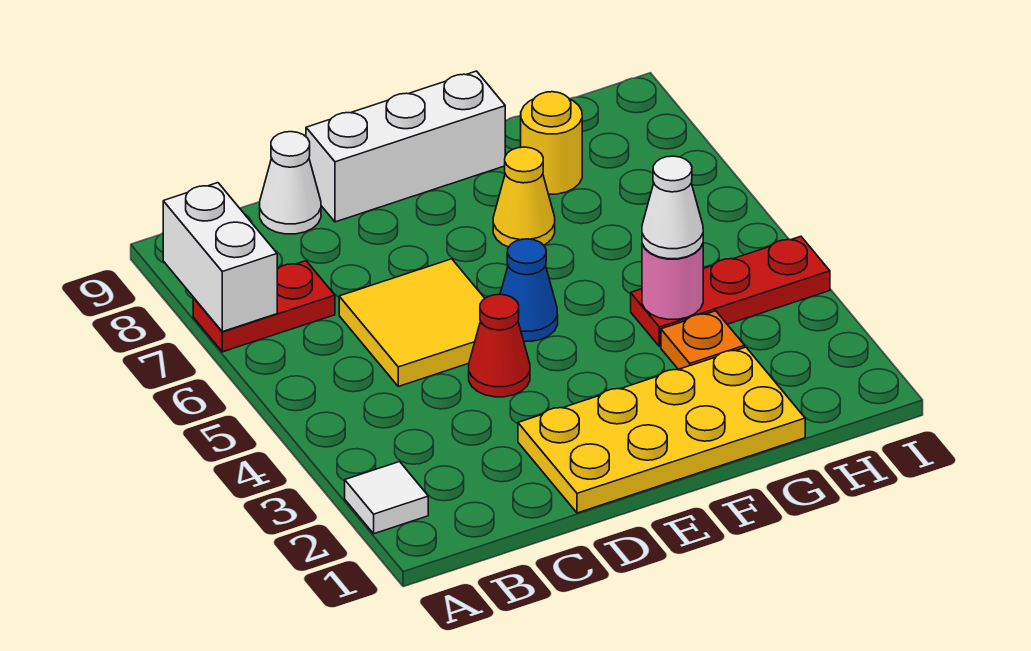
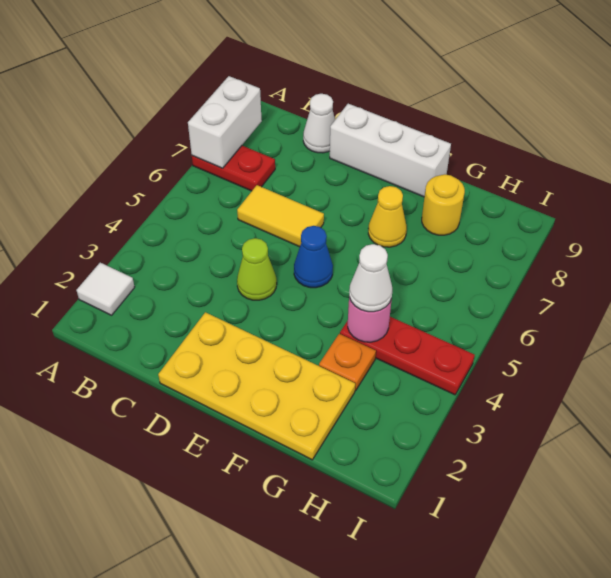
yellow 2x2 tile [339,259,485,386] -> yellow 1x2 tile [237,185,324,247]
red 1x1 cone [469,294,530,397] -> lime 1x1 cone [237,238,277,300]

